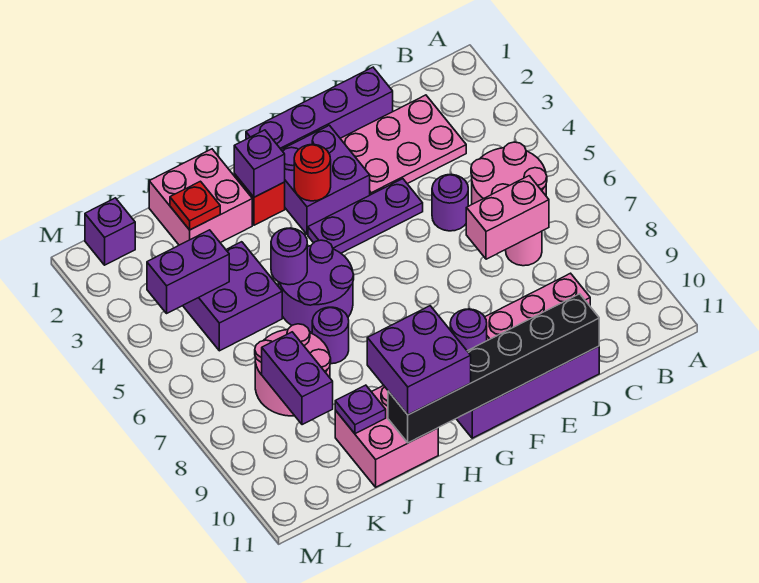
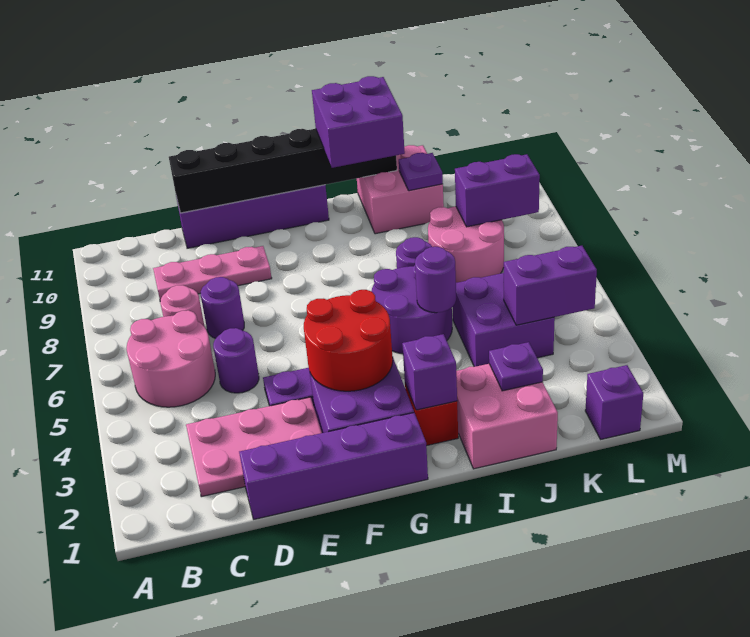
pink 1x2 brick [466,176,549,259] -> none
purple 1x1 round brick [450,309,487,351] -> purple 1x1 round brick moved to [201,277,244,338]
red 1x1 round brick [294,144,331,201] -> red 2x2 round brick [304,290,393,391]
red 1x1 plate [170,181,220,230] -> purple 1x1 plate [489,342,543,391]
purple 1x2 brick [262,332,333,425] -> purple 1x2 brick turned to [455,154,540,227]

